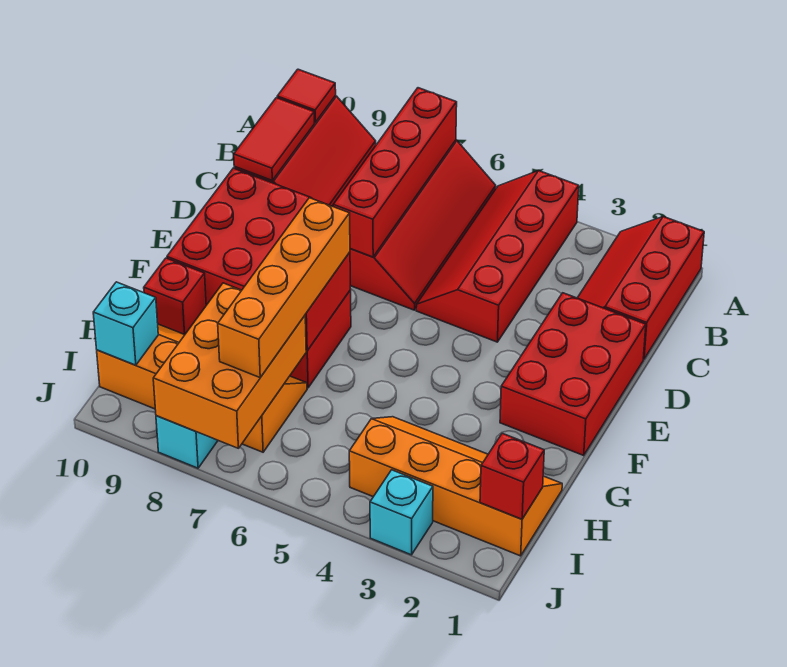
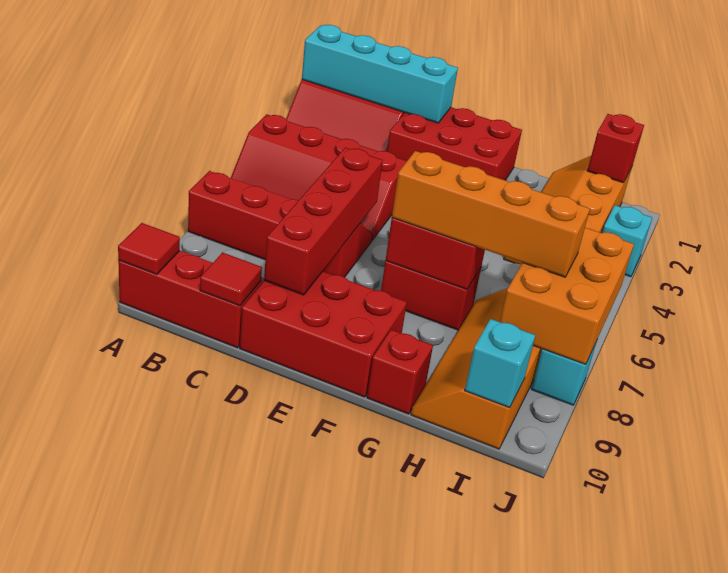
none -> cyan 1x4 brick [302,25,458,123]
red 1x4 brick [333,88,457,257] -> red 1x4 brick turned to [264,148,383,295]
red 1x2 tile [234,98,314,180] -> red 1x1 tile [200,253,262,306]
orange 2x3 brick [153,283,306,448] -> orange 2x3 brick turned to [500,228,634,364]

